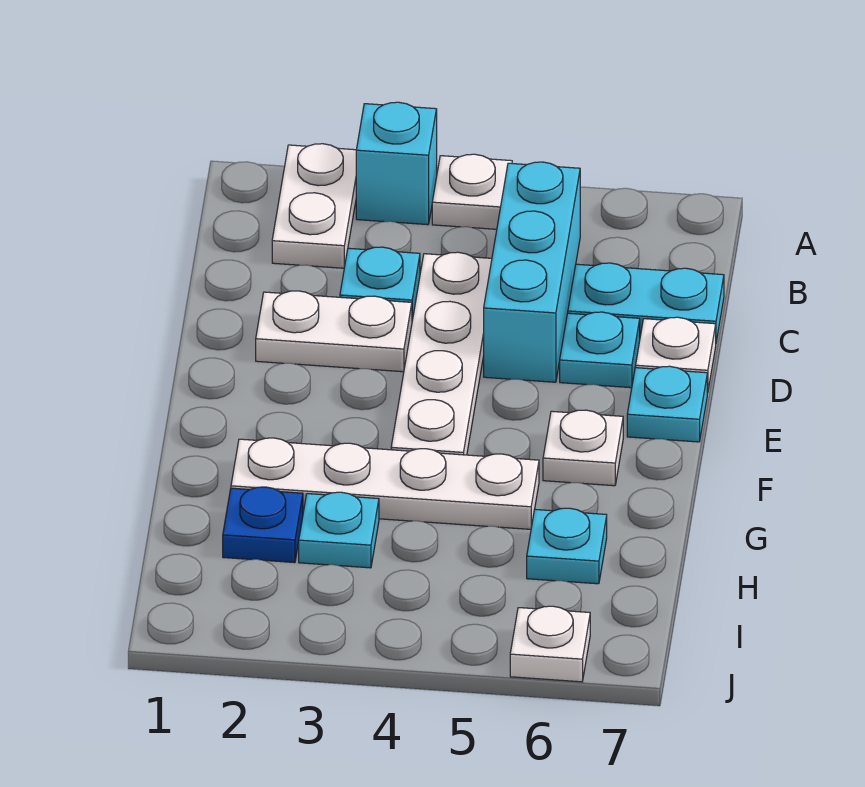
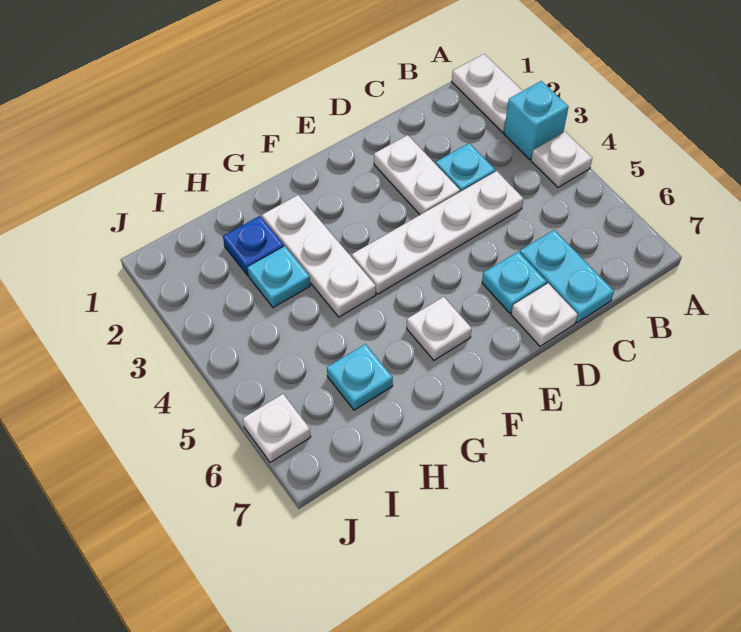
white 1x2 plate [272,144,356,268] -> white 1x2 plate turned to [452,54,522,132]
cyan 1x3 brick [484,162,580,382] -> none
cyan 1x1 plate [627,366,707,442] -> none
white 1x4 plate [231,438,539,529] -> white 1x3 plate [262,195,376,317]

